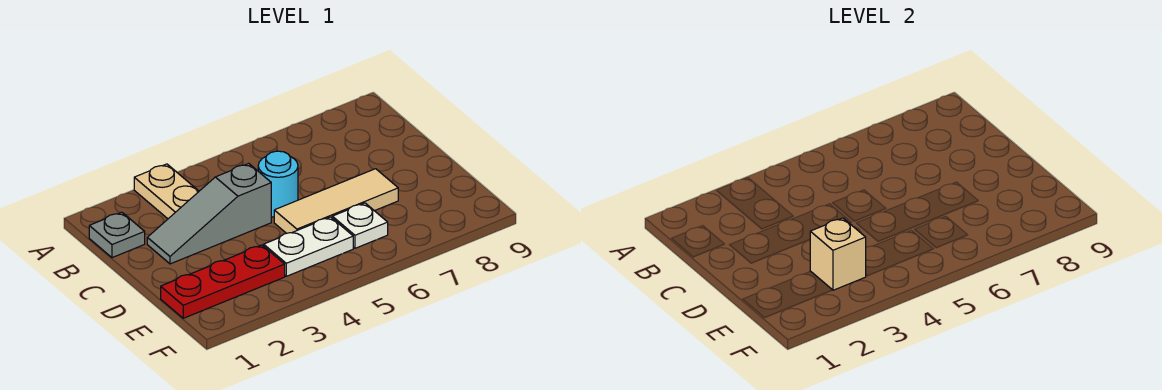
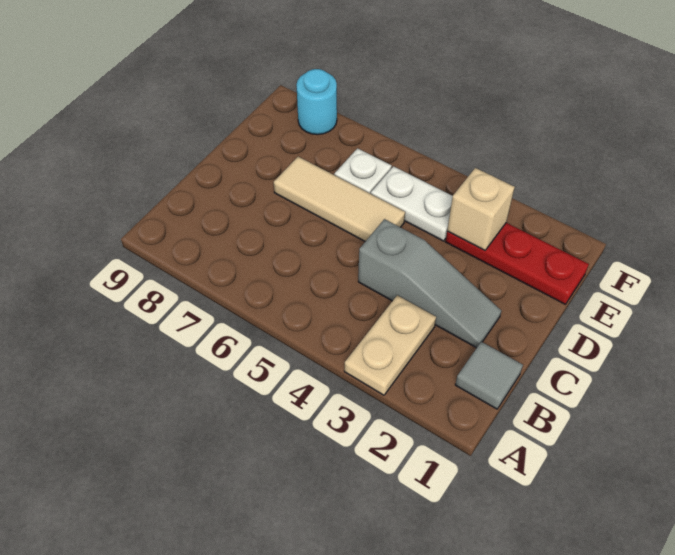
grey 1x1 plate [89,212,145,258] -> grey 1x1 tile [455,342,523,409]
cyan 1x1 round brick [258,151,298,217] -> cyan 1x1 round brick moved to [297,69,337,135]

